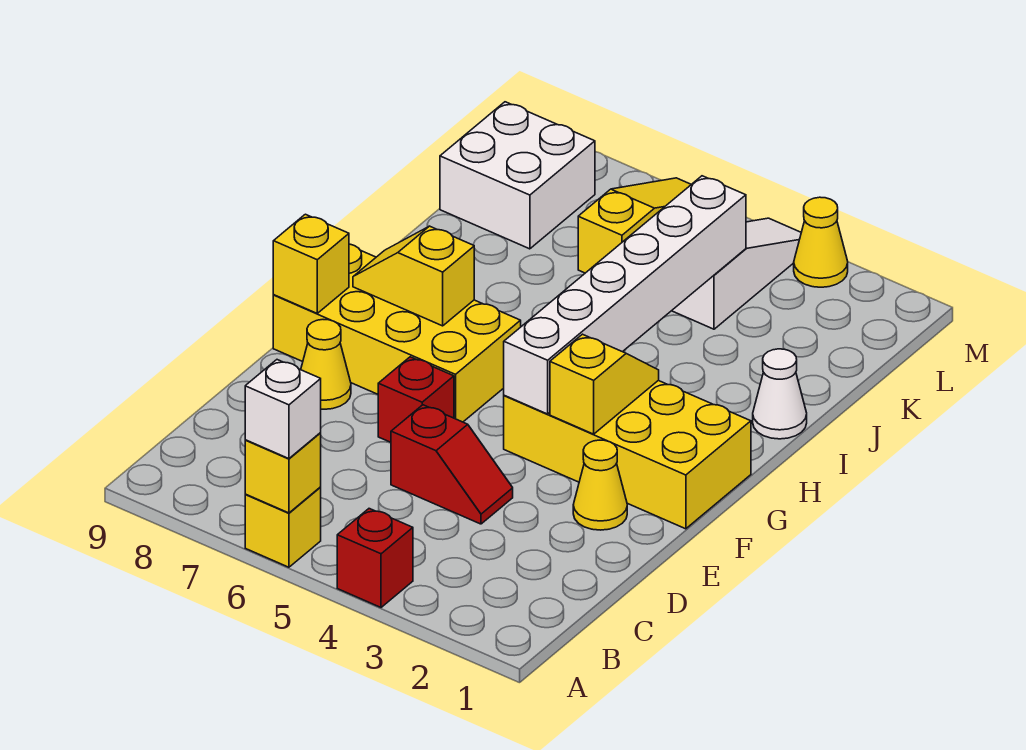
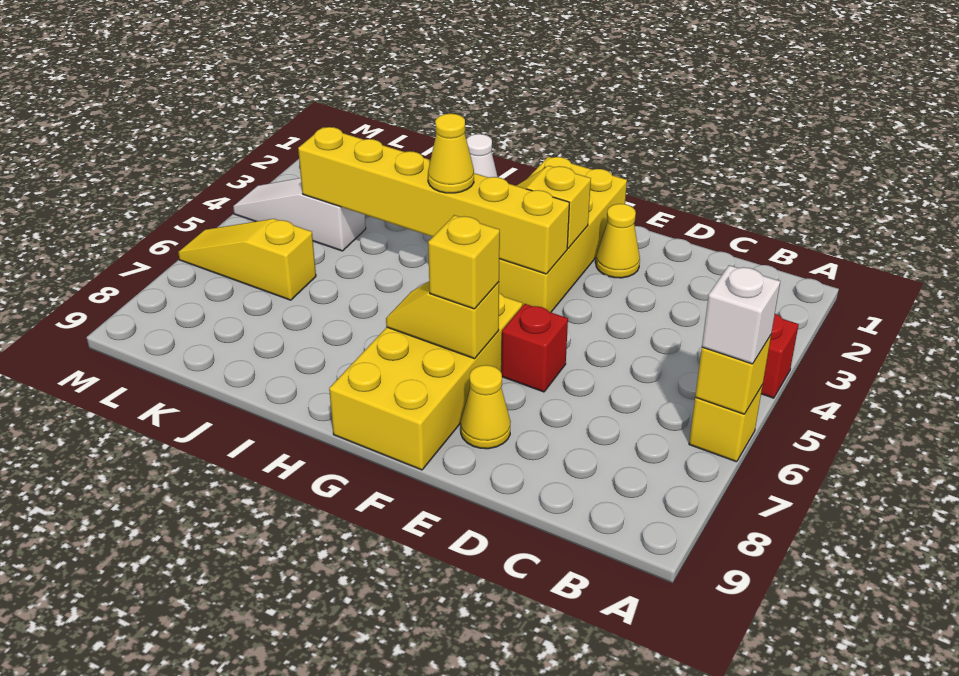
red 1x2 slope [391,405,513,524] -> none
white 1x6 brick [504,176,746,414] -> yellow 1x6 brick [298,127,569,274]
yellow 1x1 brick [273,214,349,313] -> yellow 1x1 brick moved to [428,215,500,309]
yellow 1x2 slope [353,226,474,326] -> yellow 1x2 slope turned to [386,282,499,359]
white 2x2 brick [440,102,595,249] -> none
yellow 1x1 cone [794,197,848,287] -> yellow 1x1 cone moved to [428,114,474,193]

